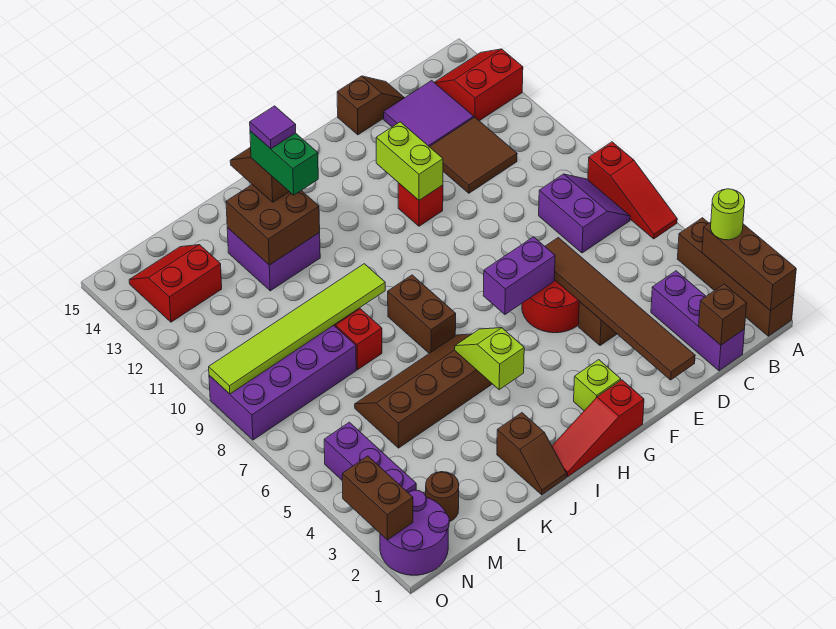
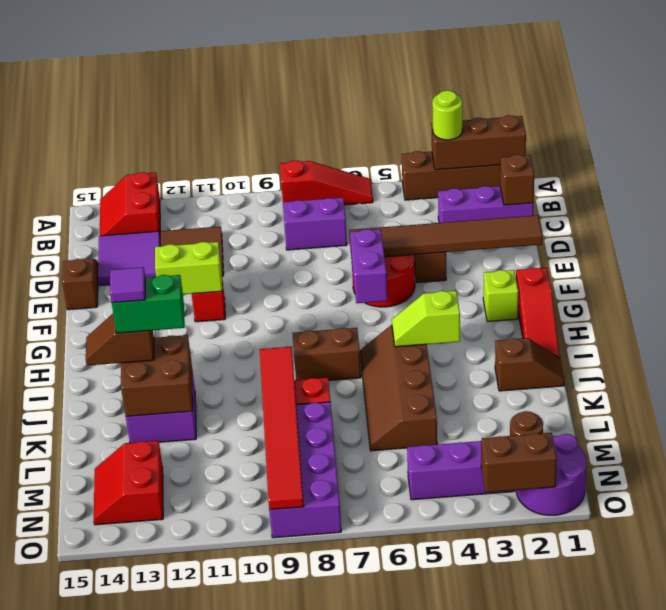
lime 1x6 tile [209,264,385,394] -> red 1x6 tile [260,347,304,510]

